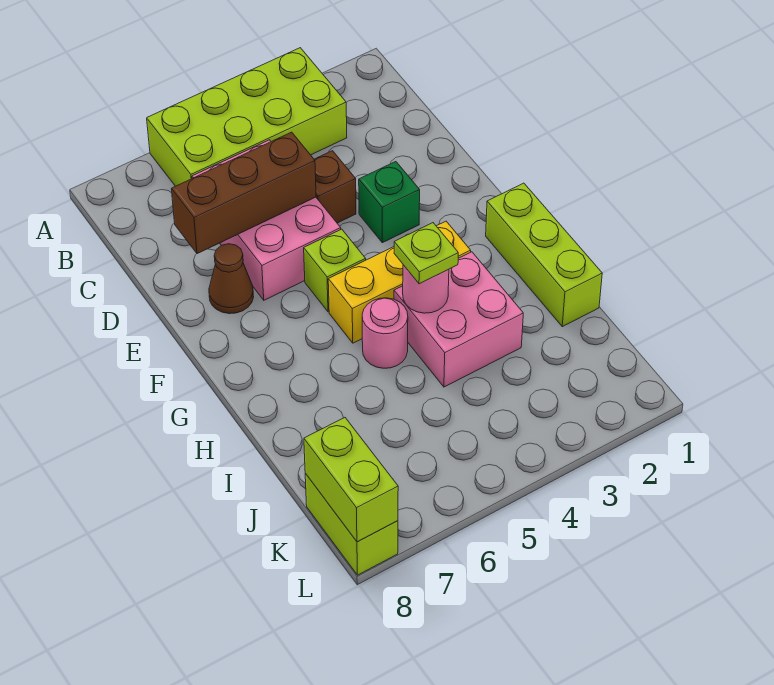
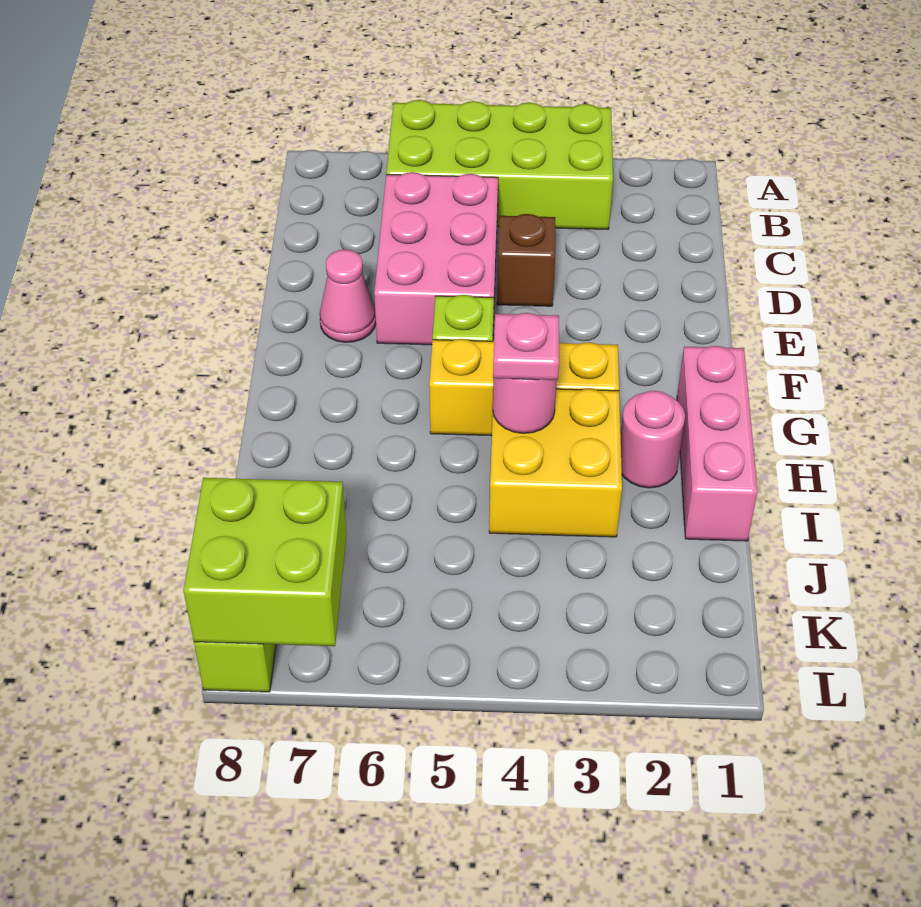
brown 1x3 brick [171,132,316,254] -> none
green 1x1 brick [359,162,420,243] -> none
brown 1x1 cone [209,244,254,314] -> pink 1x1 cone [320,250,376,342]
lime 1x3 brick [486,183,602,327] -> pink 1x3 brick [677,346,758,541]
pink 2x2 brick [394,252,523,387] -> yellow 2x2 brick [489,389,622,537]
lime 1x1 plate [394,223,458,284] -> pink 1x1 plate [493,313,559,380]
pink 1x1 round brick [362,298,408,368] -> pink 1x1 round brick moved to [621,391,685,488]
lime 1x2 brick [304,418,398,542] -> lime 2x2 brick [184,478,347,646]

